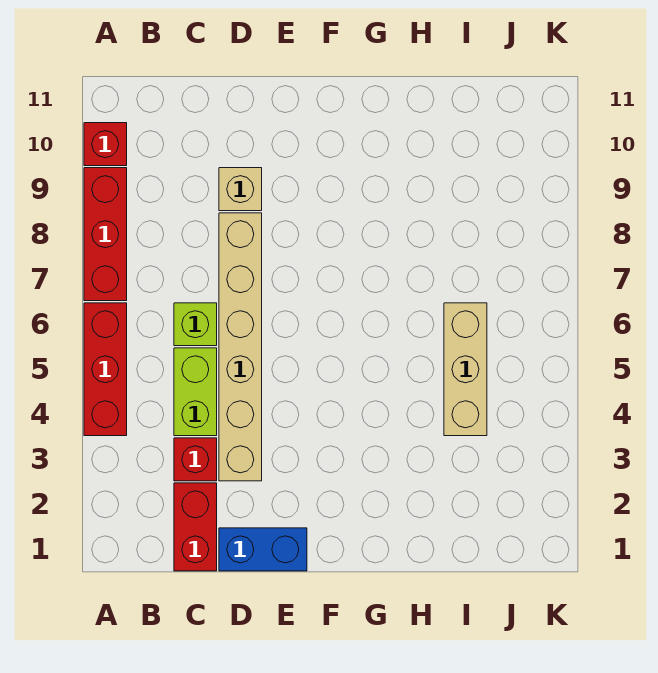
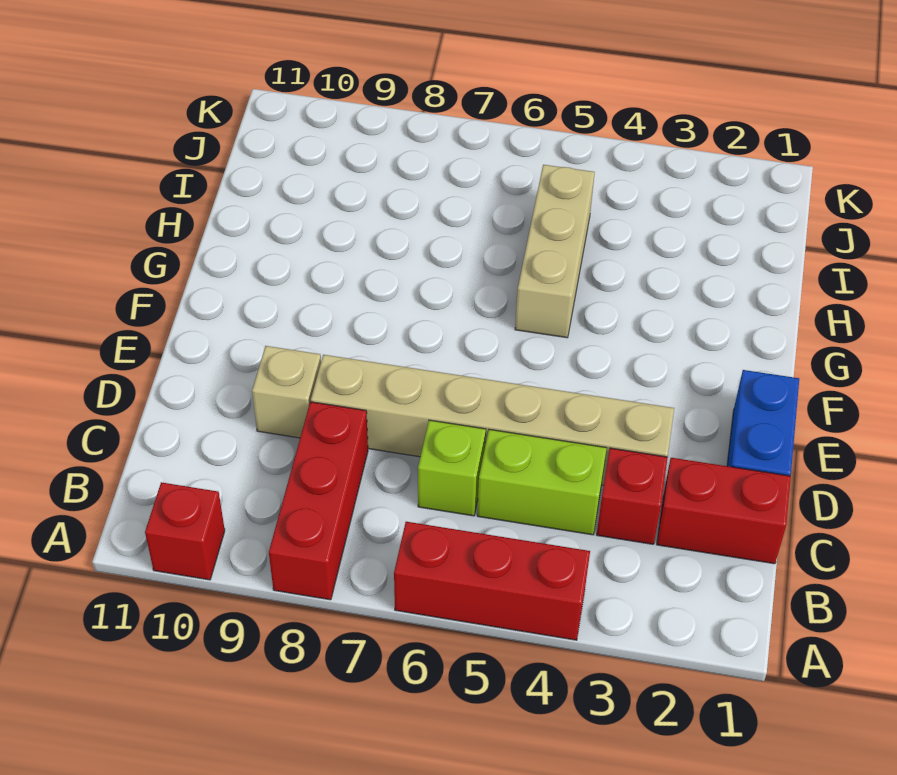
red 1x3 brick [84,168,127,301] -> red 1x3 brick turned to [269,402,368,600]
tan 1x3 brick [444,303,487,436] -> tan 1x3 brick turned to [515,165,595,338]

